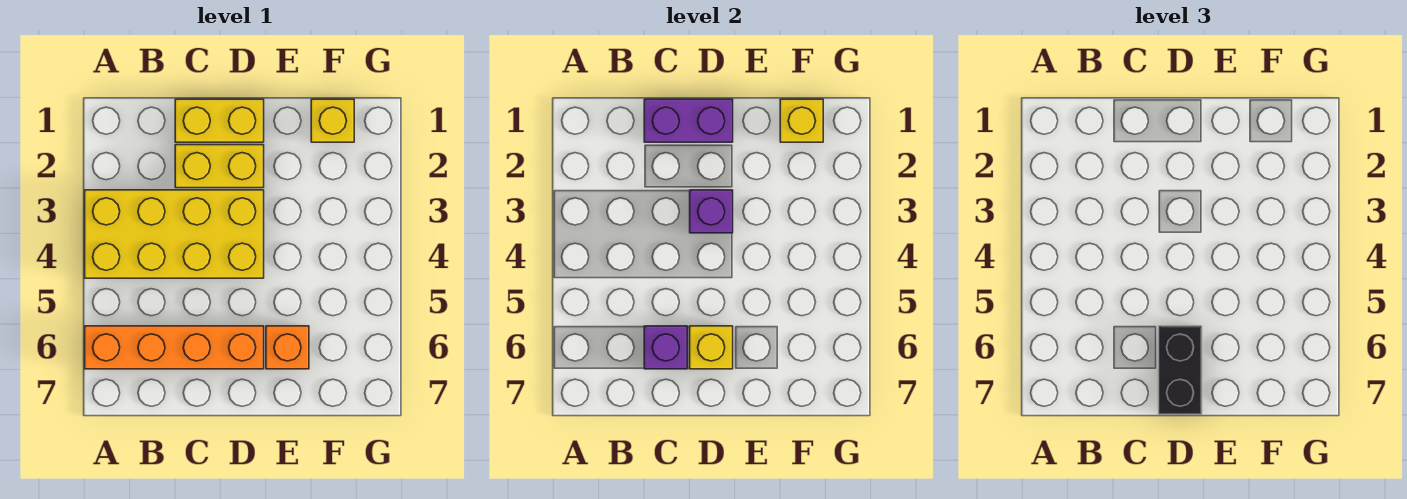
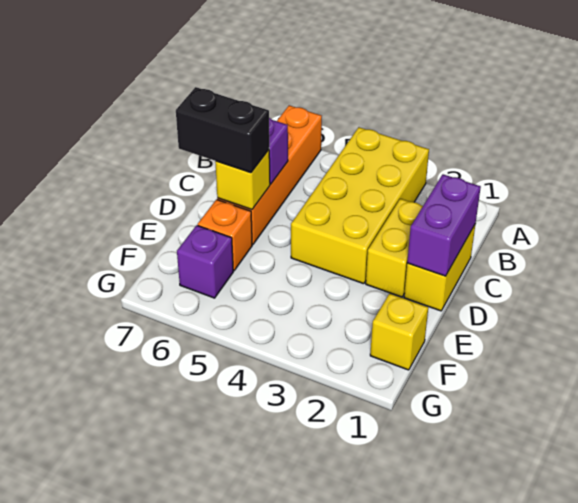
purple 1x1 brick [690,190,733,233] -> purple 1x1 brick moved to [177,225,233,298]
yellow 1x1 brick [780,99,823,142] -> none

